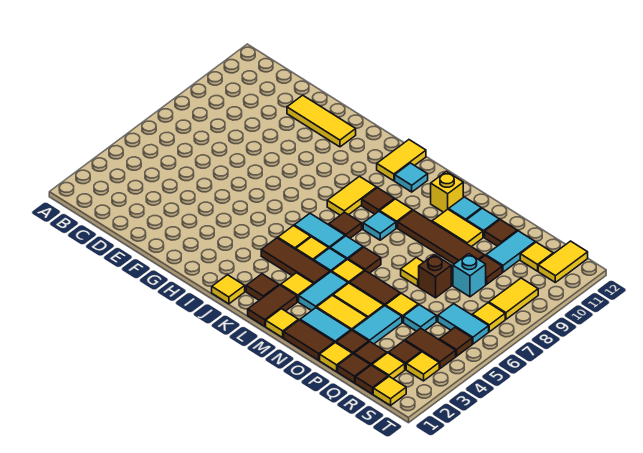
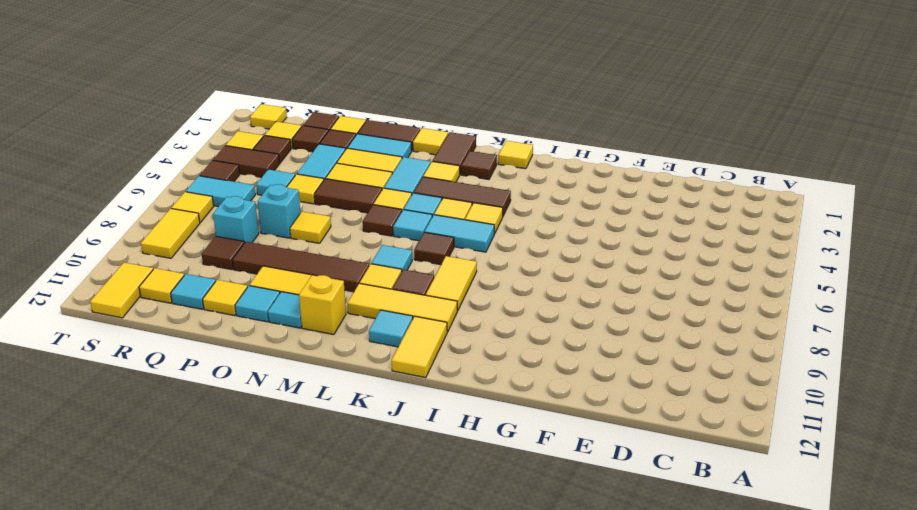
yellow 1x3 tile [287,95,356,147] -> yellow 1x3 tile moved to [348,283,457,332]
brown 1x1 brick [419,255,451,298] -> cyan 1x1 brick [257,184,300,238]
brown 1x1 tile [485,220,517,246] -> yellow 1x1 tile [203,280,248,316]
cyan 1x2 tile [486,231,535,272] -> cyan 1x1 tile [171,274,216,309]
brown 1x1 tile [355,365,388,394] -> none

